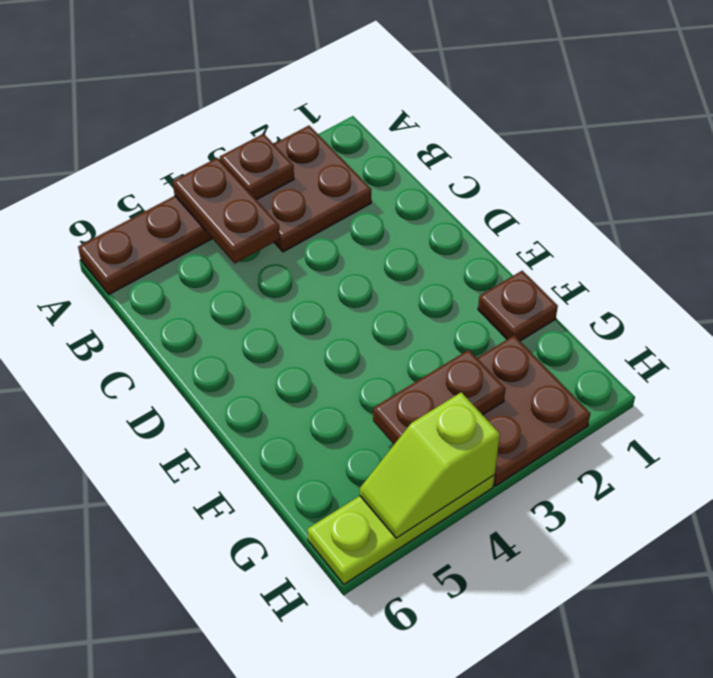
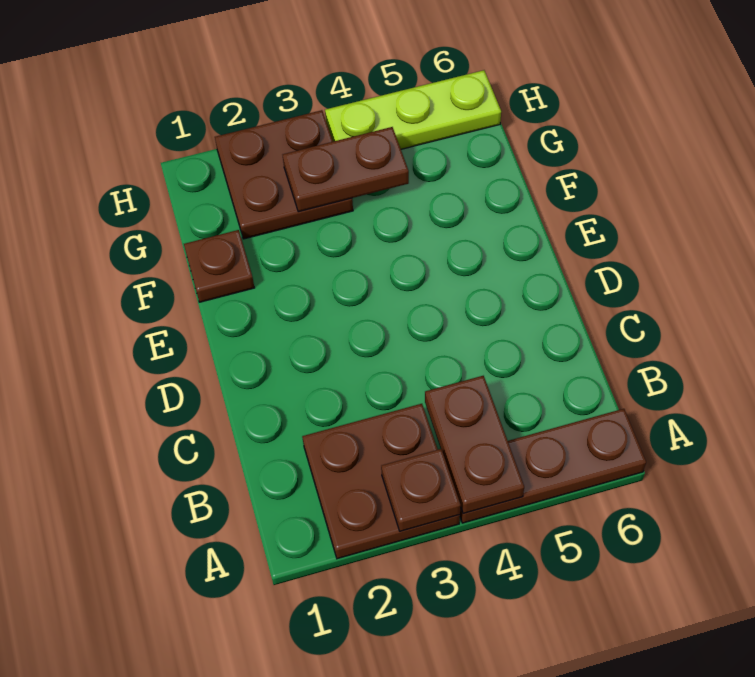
lime 1x2 slope [360,392,500,538] -> none

